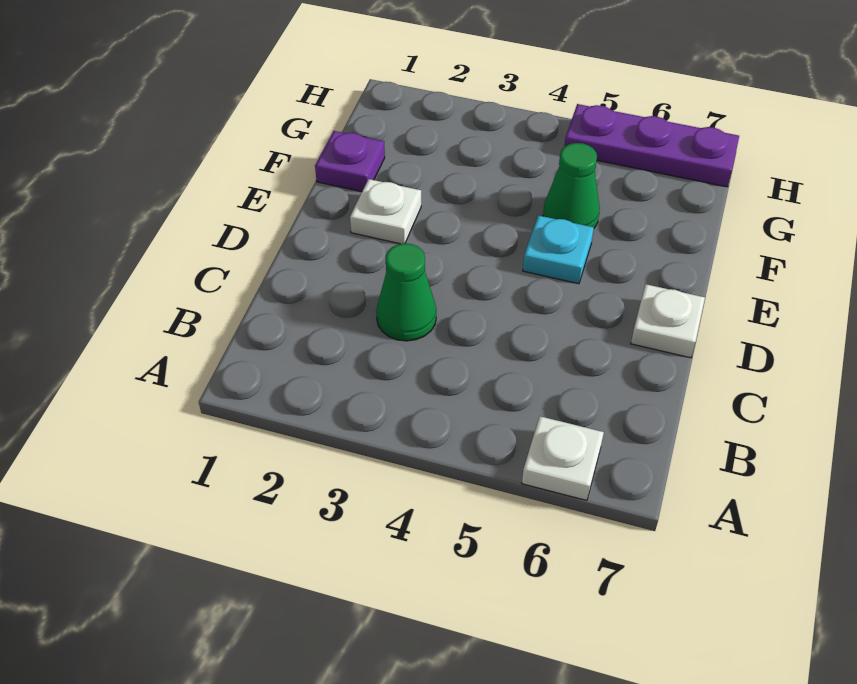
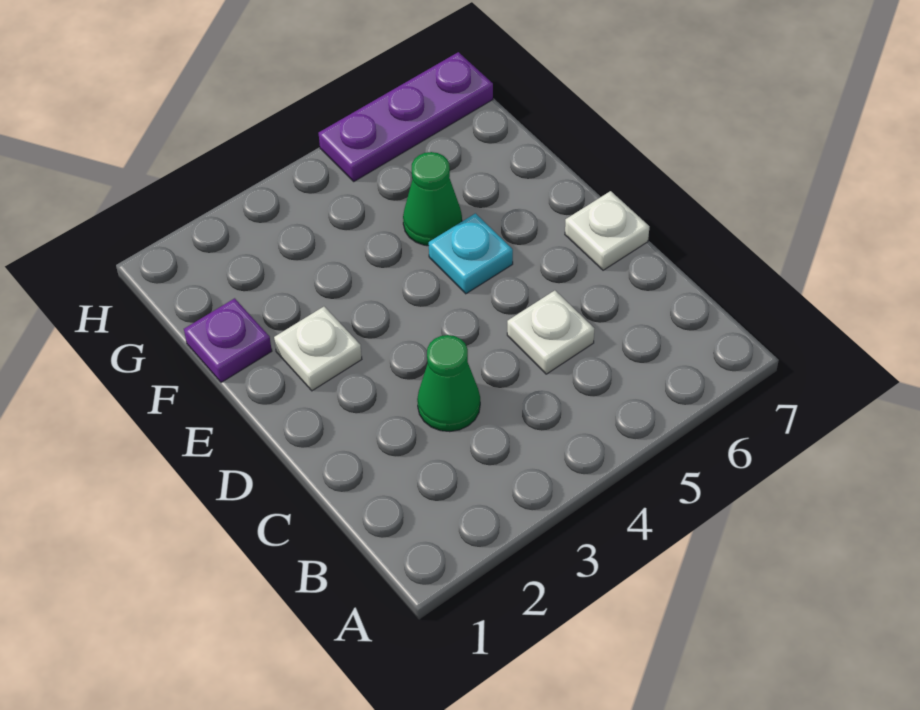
white 1x1 plate [522,416,604,501] -> white 1x1 plate moved to [507,290,594,374]

